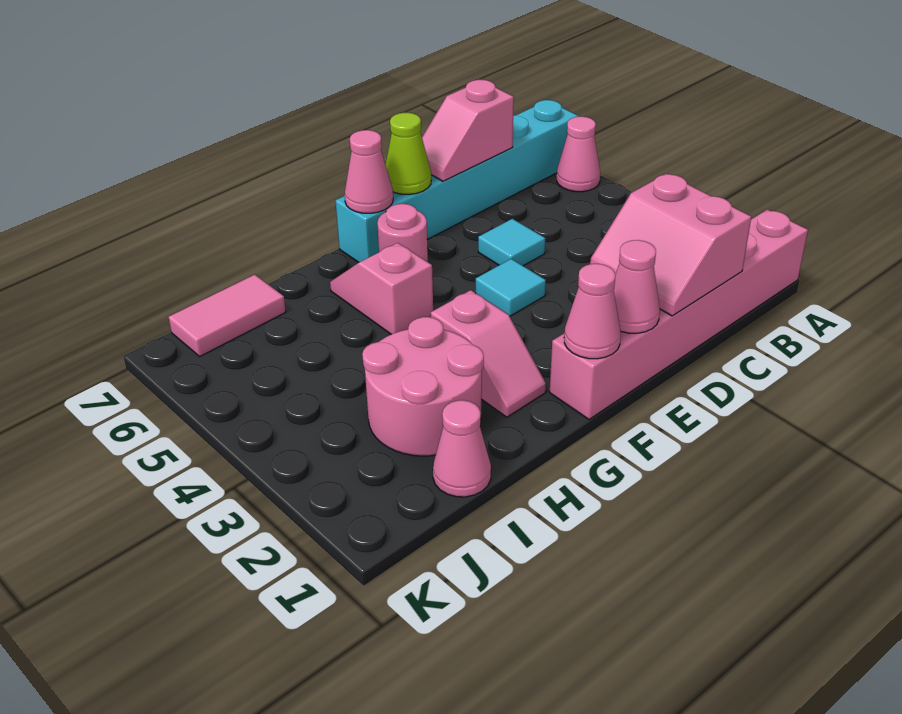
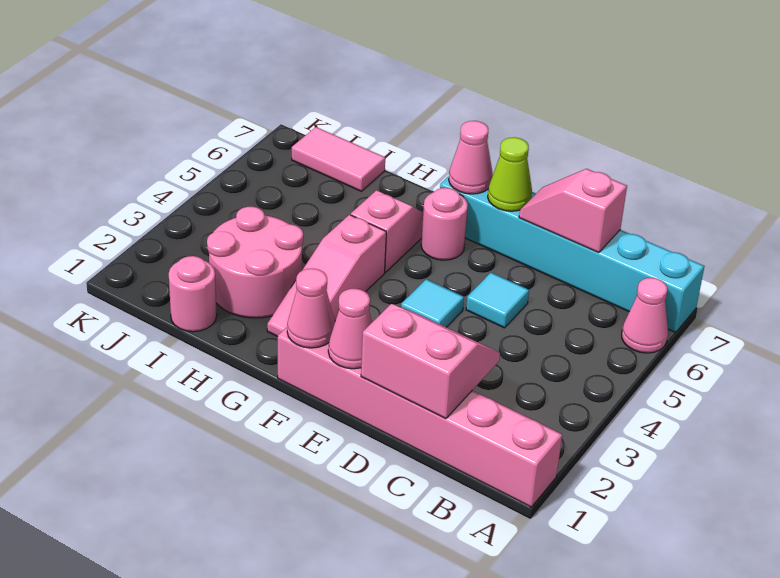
pink 2x2 slope [590,174,751,316] -> pink 2x2 slope turned to [361,304,500,419]
pink 1x2 slope [431,290,546,417] -> pink 1x3 slope [267,215,386,337]
pink 1x1 cone [433,400,491,497] -> pink 1x1 round brick [169,256,217,332]

